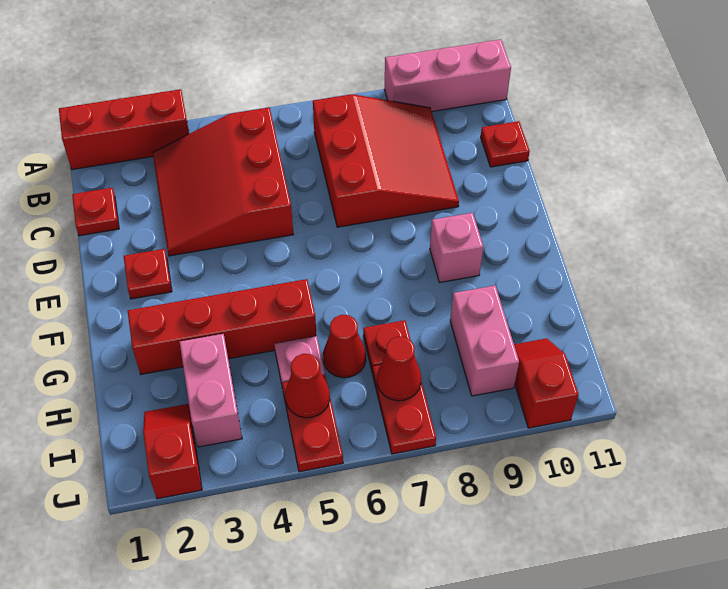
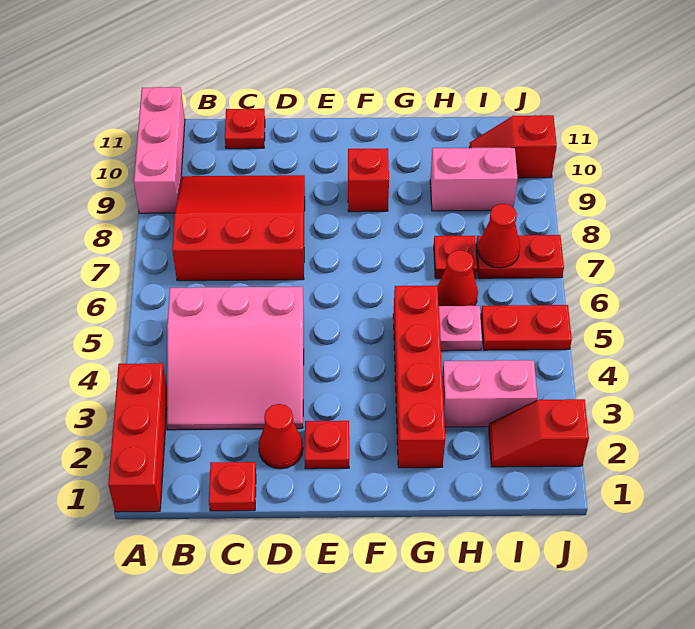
red 3x3 slope [153,107,293,256] -> pink 3x3 slope [167,287,304,430]
pink 1x1 brick [430,213,483,283] -> red 1x1 brick [348,148,389,212]
red 1x1 cone [285,354,330,418] -> red 1x1 cone moved to [259,404,303,469]

